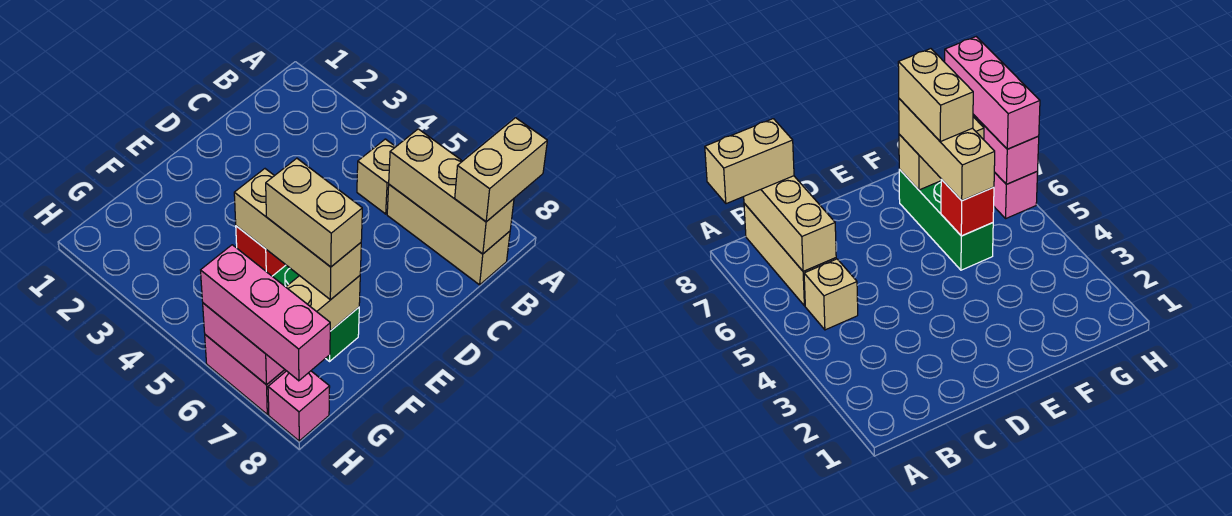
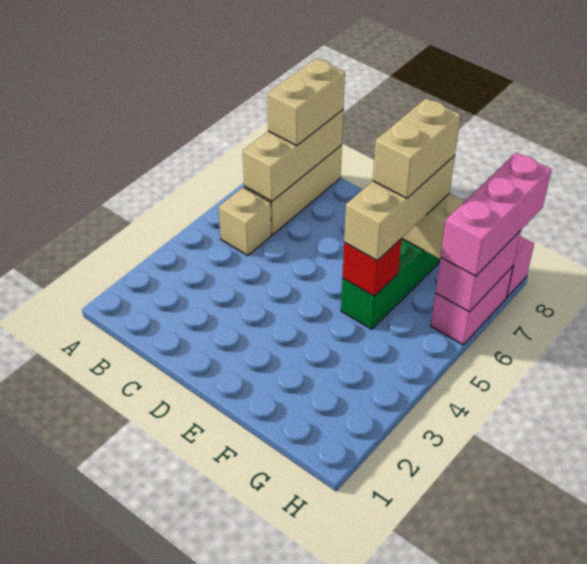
tan 1x2 brick [455,118,547,222] -> tan 1x2 brick turned to [267,58,345,146]

